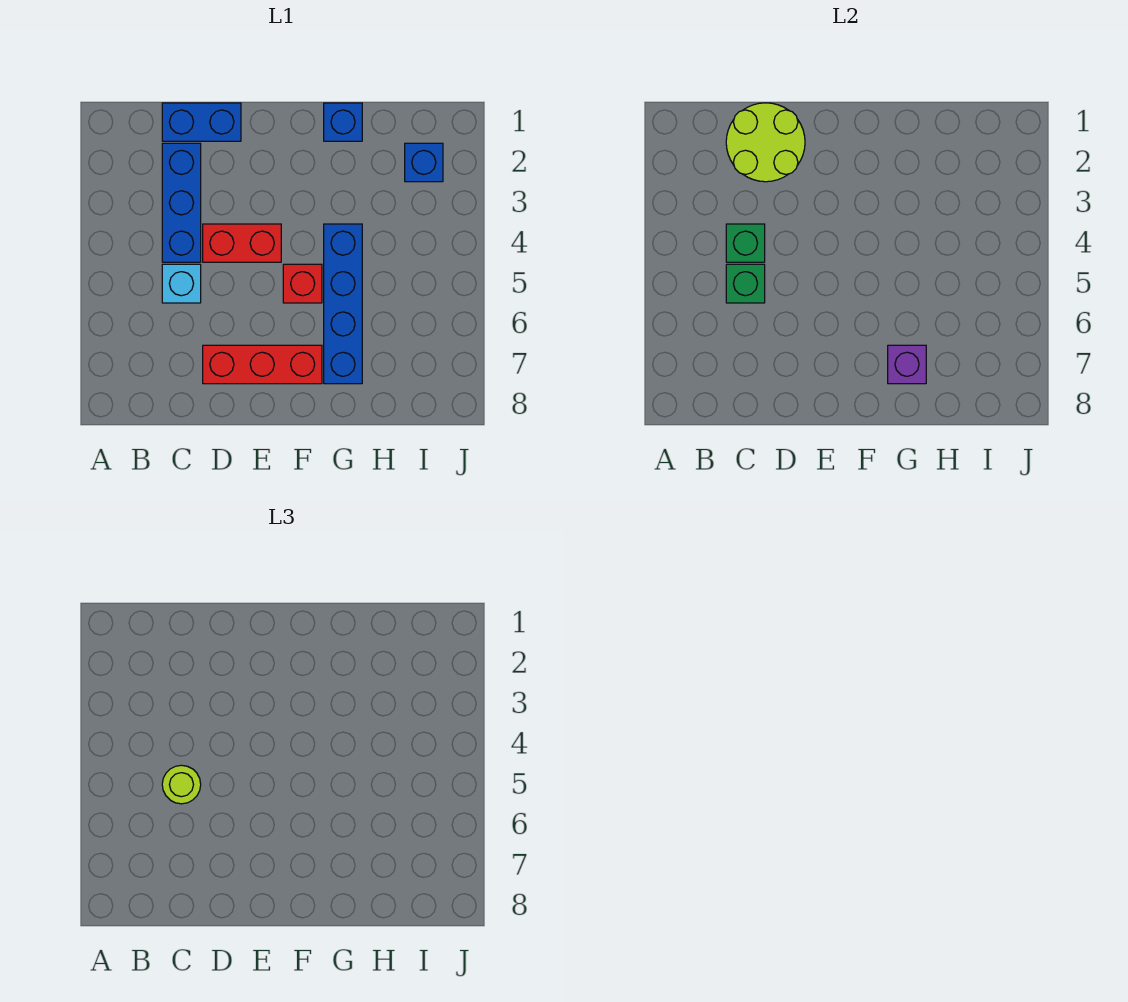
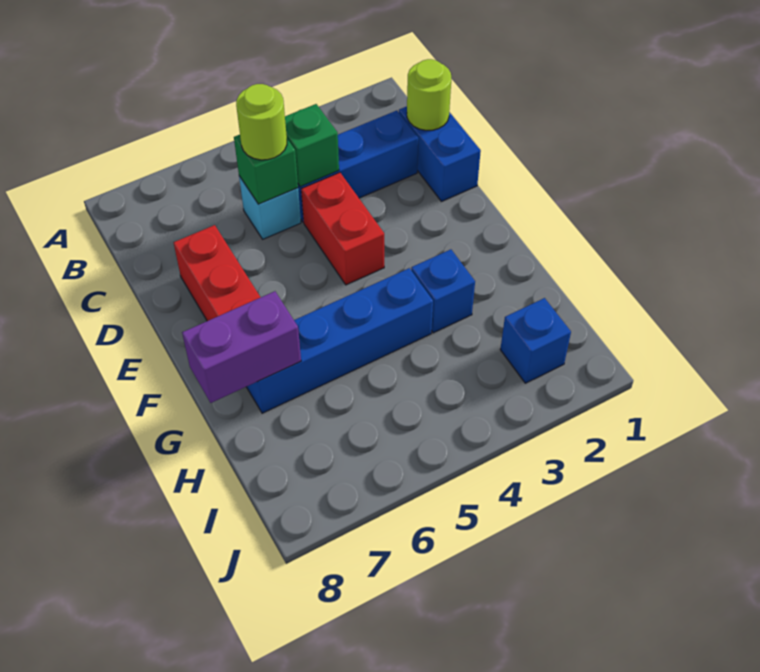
lime 2x2 round brick [726,103,805,182] -> lime 1x1 round brick [407,59,451,130]
red 1x1 brick [283,264,322,303] -> none
blue 1x1 brick [324,103,362,141] -> blue 1x1 brick moved to [411,249,475,333]
purple 1x1 brick [888,345,926,384] -> purple 1x2 brick [182,291,301,403]

